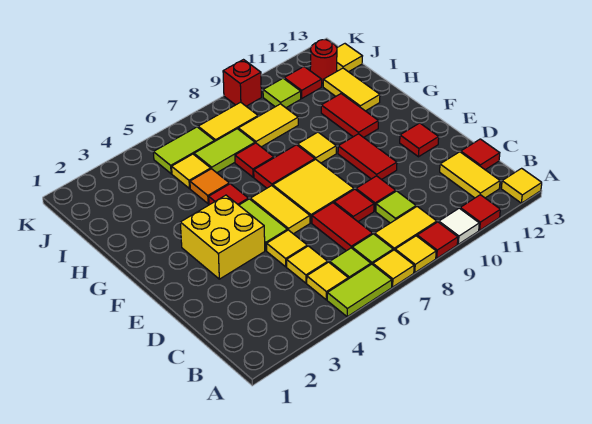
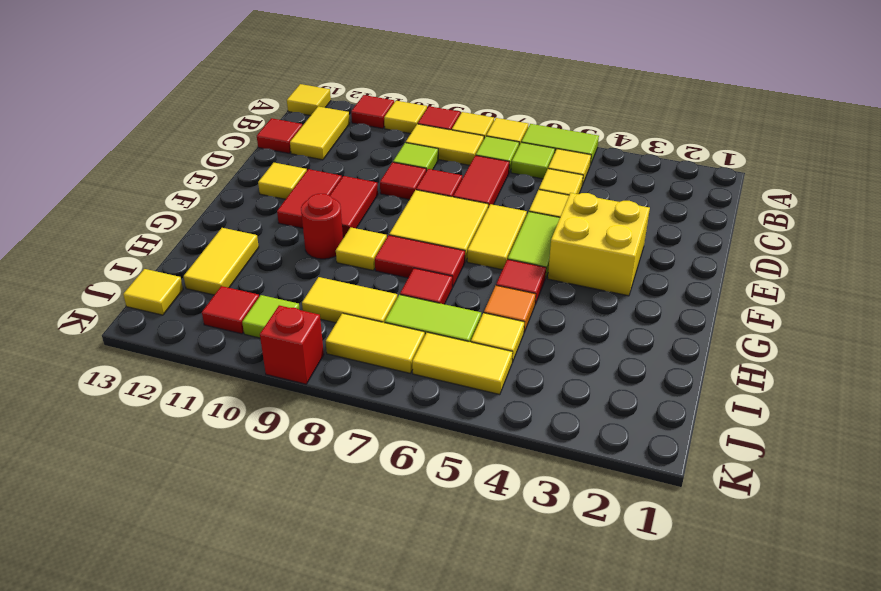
white 1x1 tile [439,208,479,244] -> yellow 1x1 tile [384,101,427,134]
red 1x1 tile [400,123,439,157] -> yellow 1x1 tile [258,163,307,199]
red 1x2 tile [321,94,378,137] -> red 1x2 tile moved to [277,169,342,228]
lime 1x2 tile [153,127,214,174] -> yellow 1x2 tile [412,332,513,395]
red 1x1 round brick [310,40,337,83] -> red 1x1 round brick moved to [301,194,343,259]

